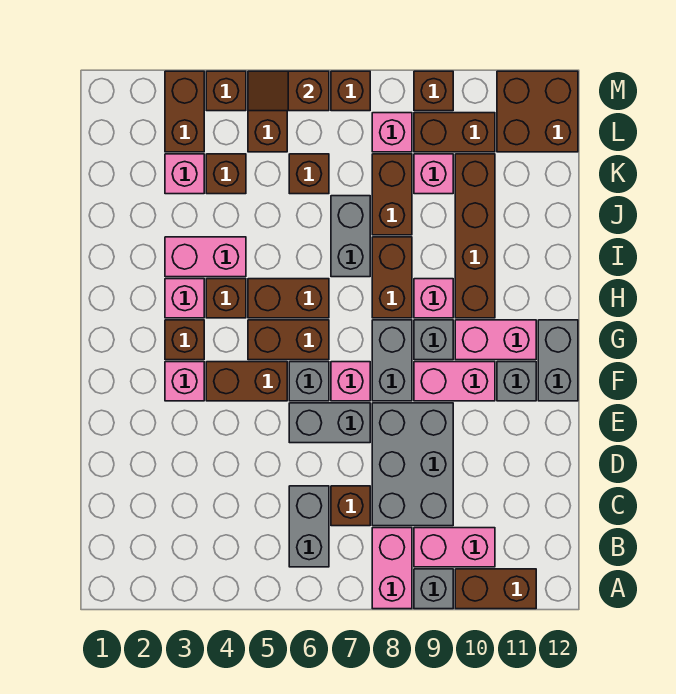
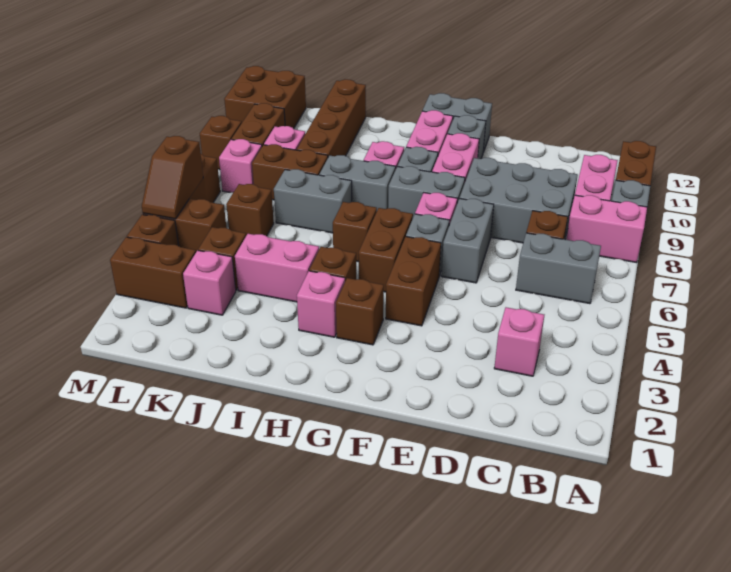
pink 1x1 brick [165,362,204,401] -> pink 1x1 brick moved to [494,307,544,376]
brown 1x2 brick [248,279,329,318] -> brown 1x1 brick [333,202,377,262]
brown 1x2 brick [372,237,412,318] -> grey 1x2 brick [319,155,396,210]
brown 1x4 brick [455,154,495,318] -> brown 1x4 brick turned to [297,79,366,157]
pink 1x2 brick [165,237,246,277] -> pink 1x2 brick turned to [235,234,319,302]

